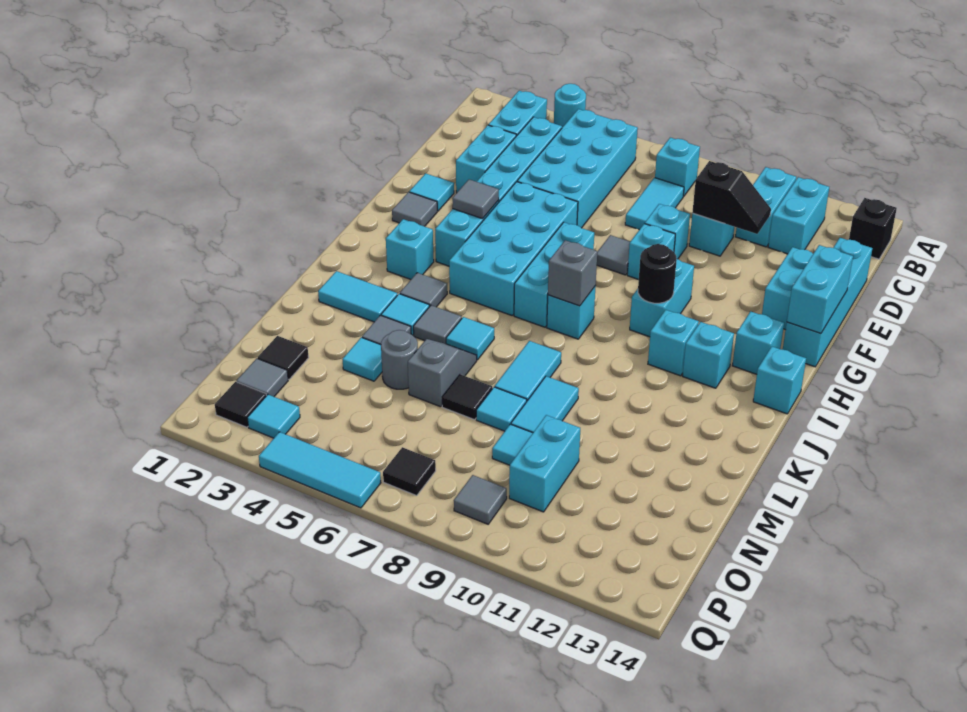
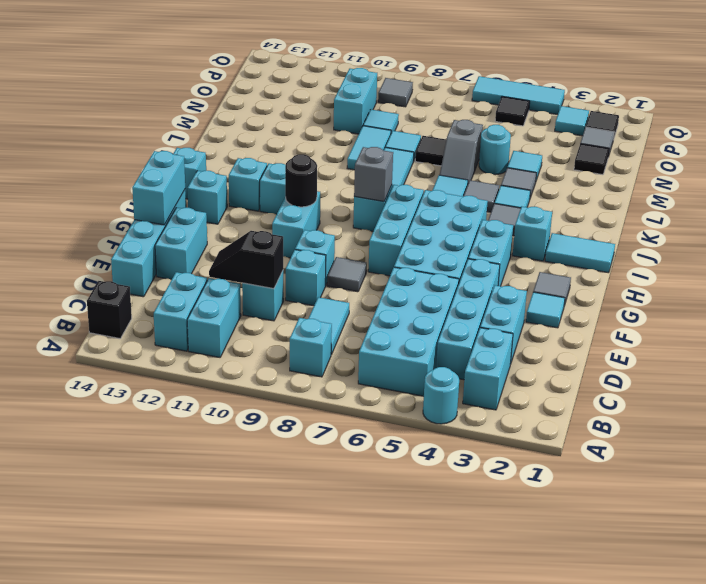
grey 1x1 tile [452,179,499,219] -> none
cyan 1x2 tile [318,271,397,322] -> cyan 1x2 tile moved to [545,233,615,273]
grey 1x1 round brick [381,330,418,389] -> cyan 1x1 round brick [479,125,511,175]
black 1x1 tile [383,447,436,496] -> black 1x1 tile moved to [495,97,530,126]

